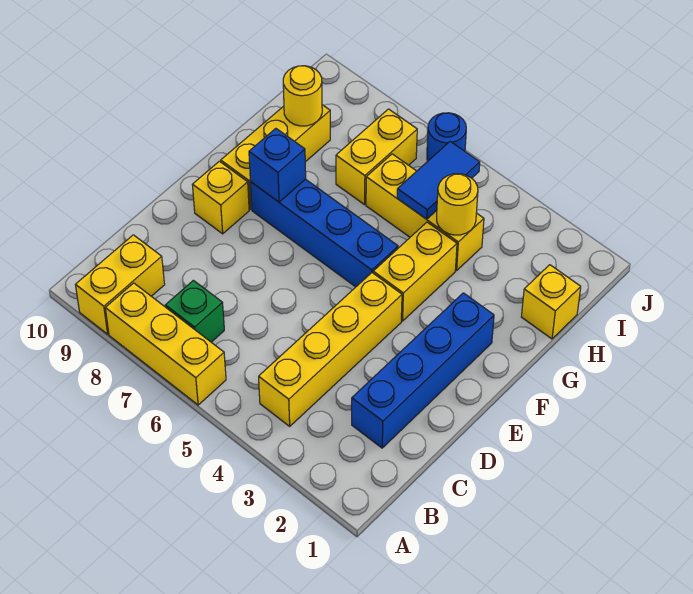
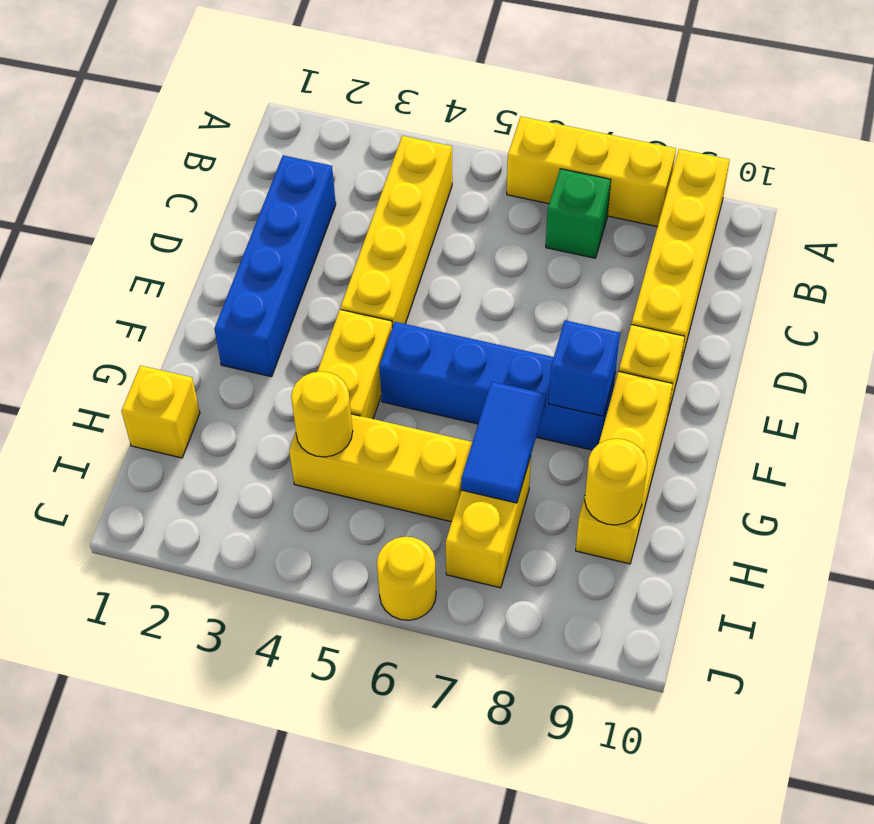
yellow 1x2 brick [76,235,165,334] -> yellow 1x4 brick [632,149,730,370]
blue 1x2 tile [397,142,480,219] -> blue 1x2 tile moved to [461,382,546,503]
blue 1x1 round brick [427,113,466,161] -> yellow 1x1 round brick [377,537,436,620]

